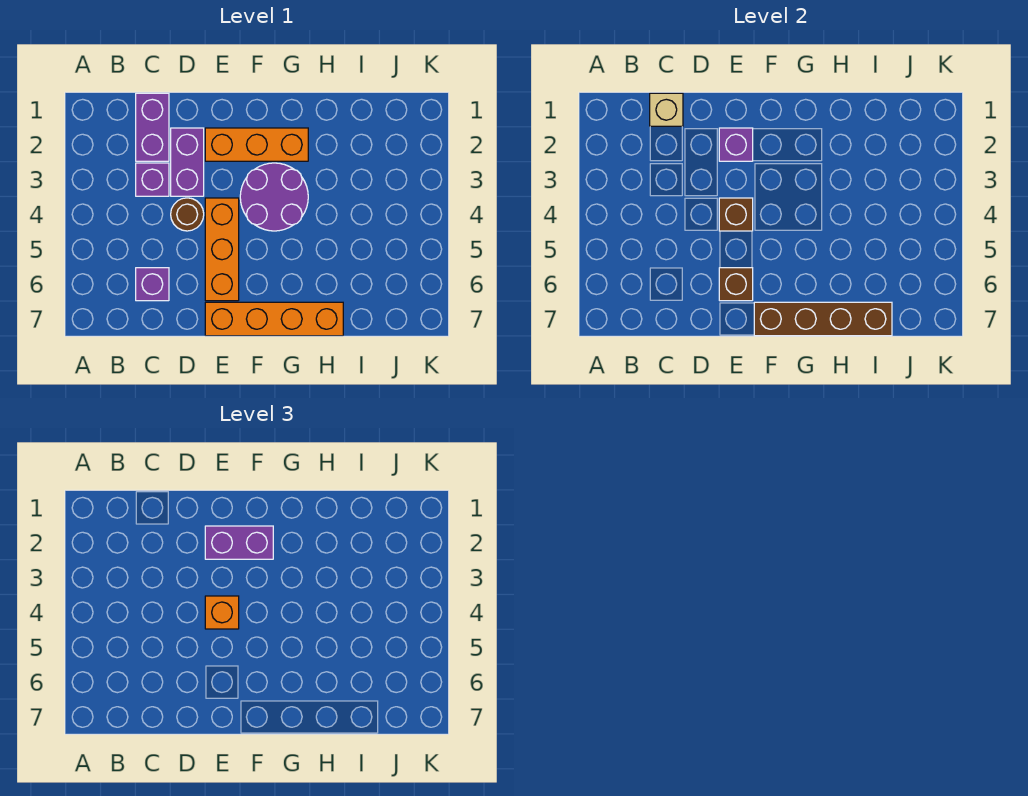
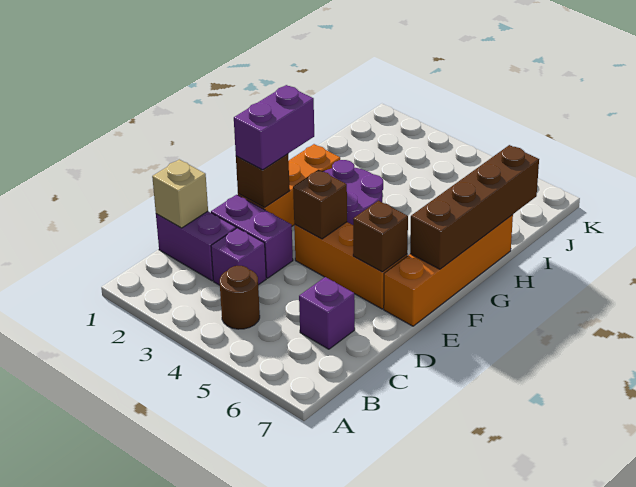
brown 1x1 round brick [171,198,204,231] -> brown 1x1 round brick moved to [220,266,260,329]
purple 1x1 brick [719,128,753,161] -> brown 1x1 brick [236,154,290,208]
orange 1x1 brick [205,596,239,629] -> none

